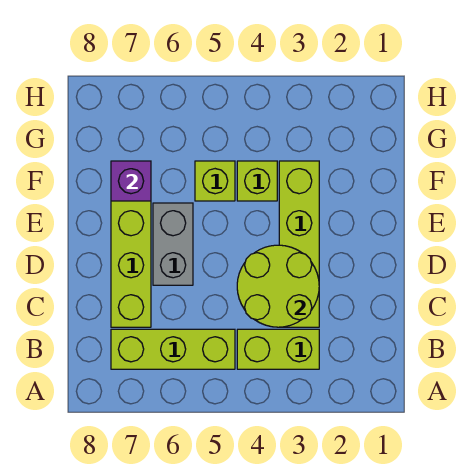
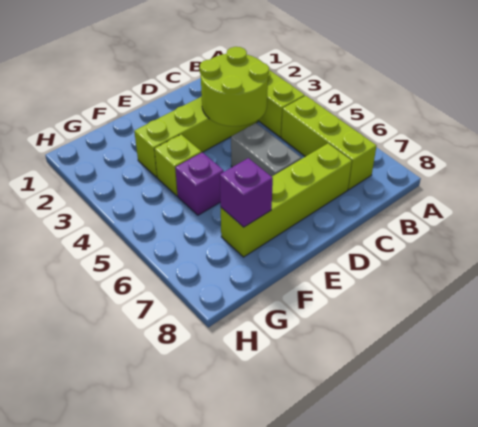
grey 1x2 brick [153,203,193,285] -> grey 1x2 brick turned to [231,123,301,177]
lime 1x1 brick [195,161,235,201] -> purple 1x1 brick [175,152,224,215]

